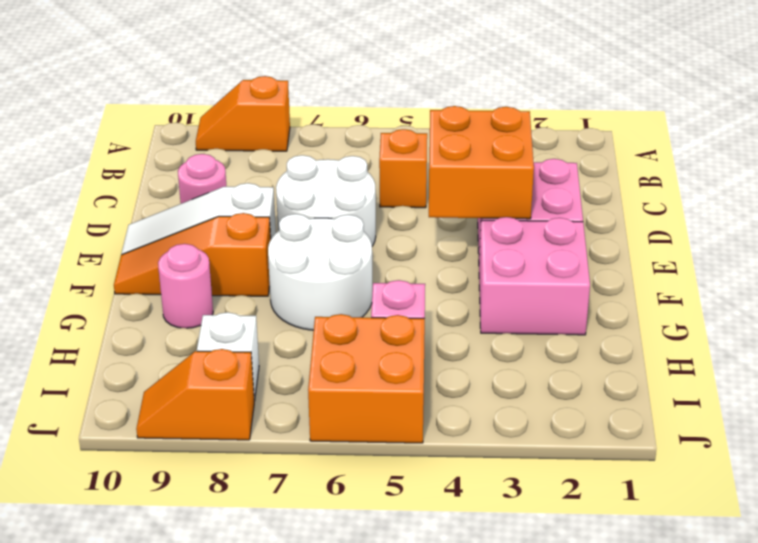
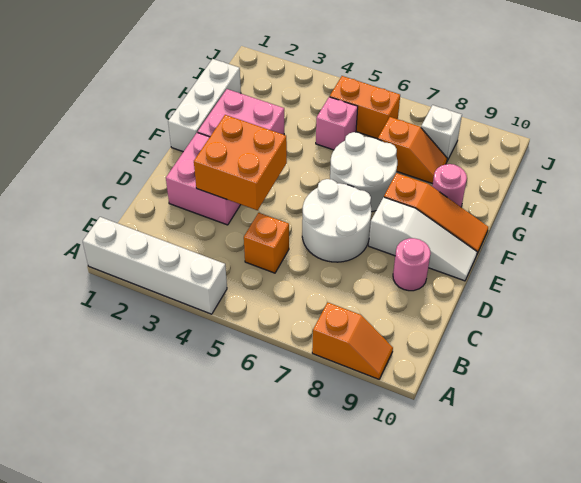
none -> white 1x4 brick [83,217,227,314]
none -> white 1x3 brick [168,59,241,152]
orange 2x2 brick [308,314,425,443] -> orange 1x2 brick [330,76,400,139]
orange 1x2 slope [136,349,254,440] -> orange 1x2 slope moved to [378,117,447,184]

